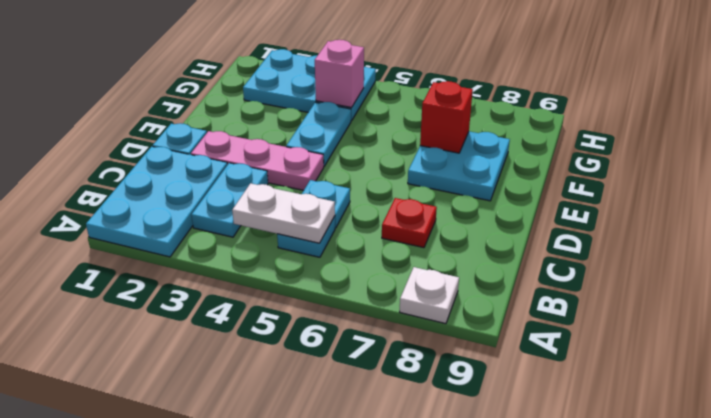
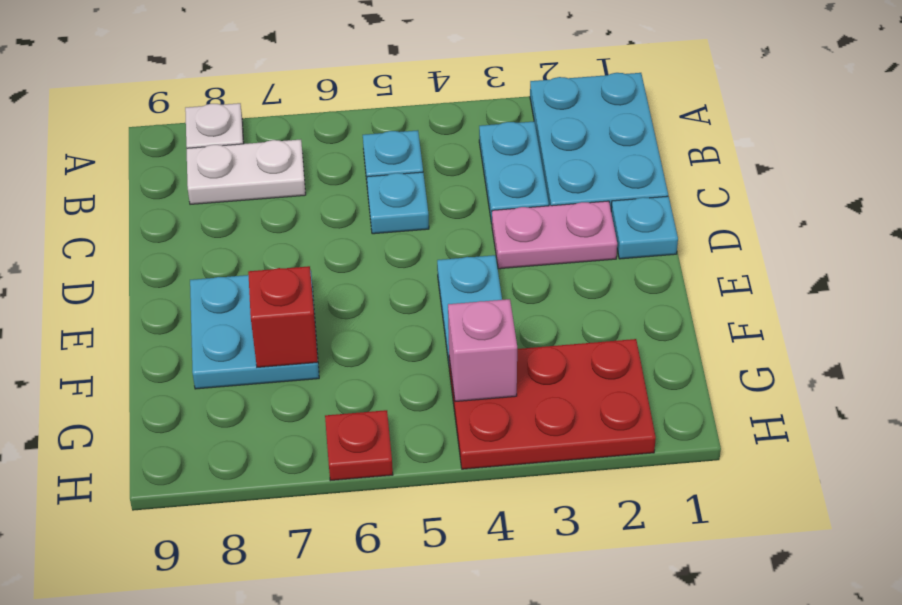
white 1x2 plate [232,183,335,243] -> white 1x2 plate moved to [186,140,306,204]
red 1x1 plate [382,198,437,248] -> red 1x1 plate moved to [325,410,393,481]
pink 1x3 plate [191,131,324,190] -> pink 1x2 plate [492,201,617,269]
cyan 2x3 plate [243,49,376,121] -> red 2x3 plate [449,339,656,469]

